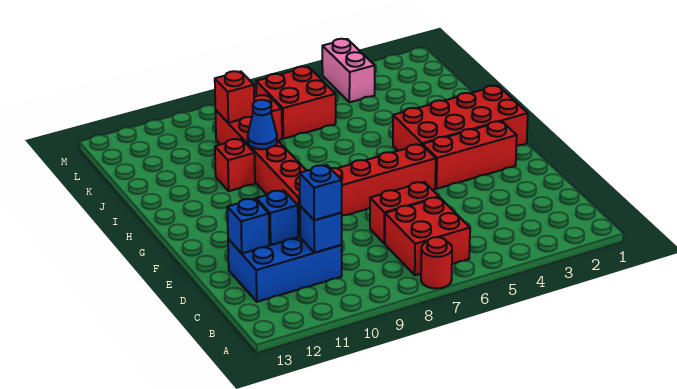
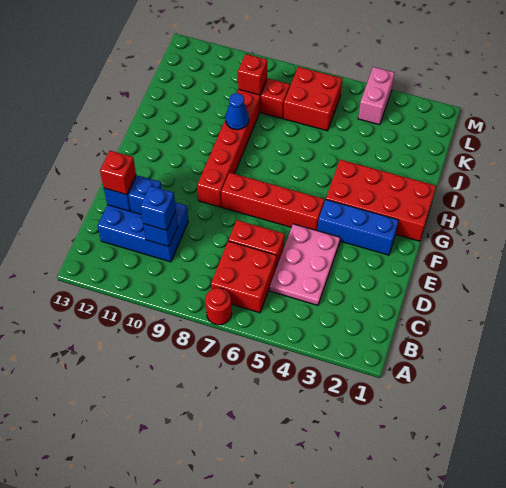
none -> pink 2x3 plate [270,224,340,305]
red 1x3 brick [423,121,517,189] -> blue 1x3 brick [317,200,399,255]
red 1x1 brick [215,139,255,191] -> red 1x1 brick moved to [100,151,136,195]

